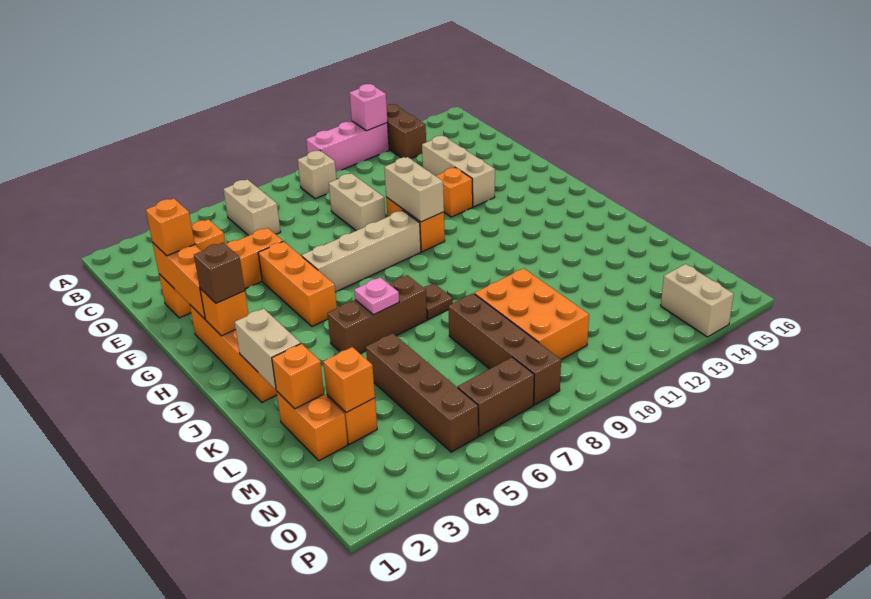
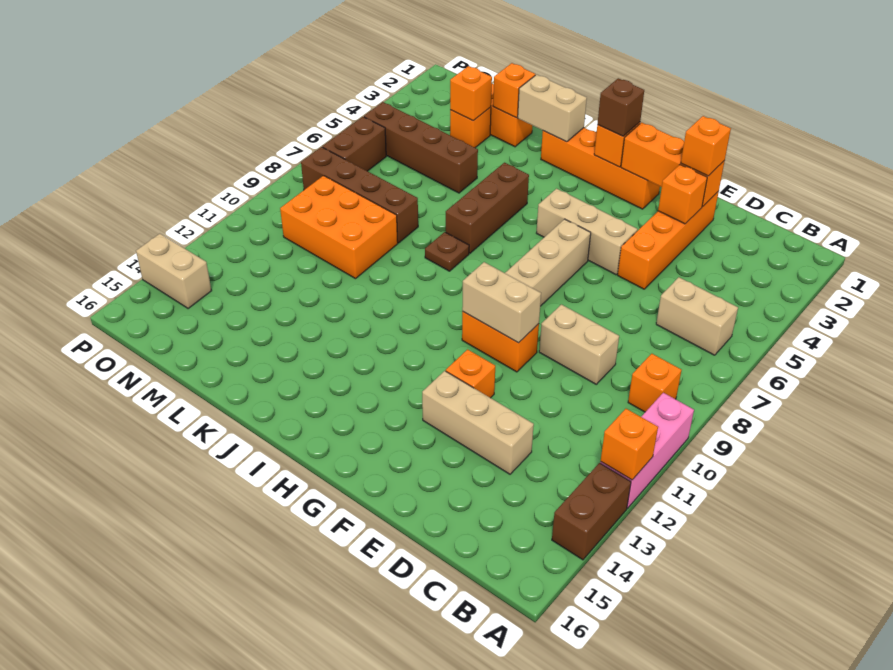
pink 1x1 brick [349,84,388,131] -> orange 1x1 brick [601,409,658,480]
brown 1x2 brick [387,104,426,159] -> brown 1x2 brick turned to [552,463,631,560]
tan 1x1 brick [298,151,336,199] -> orange 1x1 brick [628,354,682,412]
orange 1x3 brick [258,241,337,326] -> tan 1x3 brick [537,189,638,275]
pink 1x1 plate [354,277,399,315] -> none

